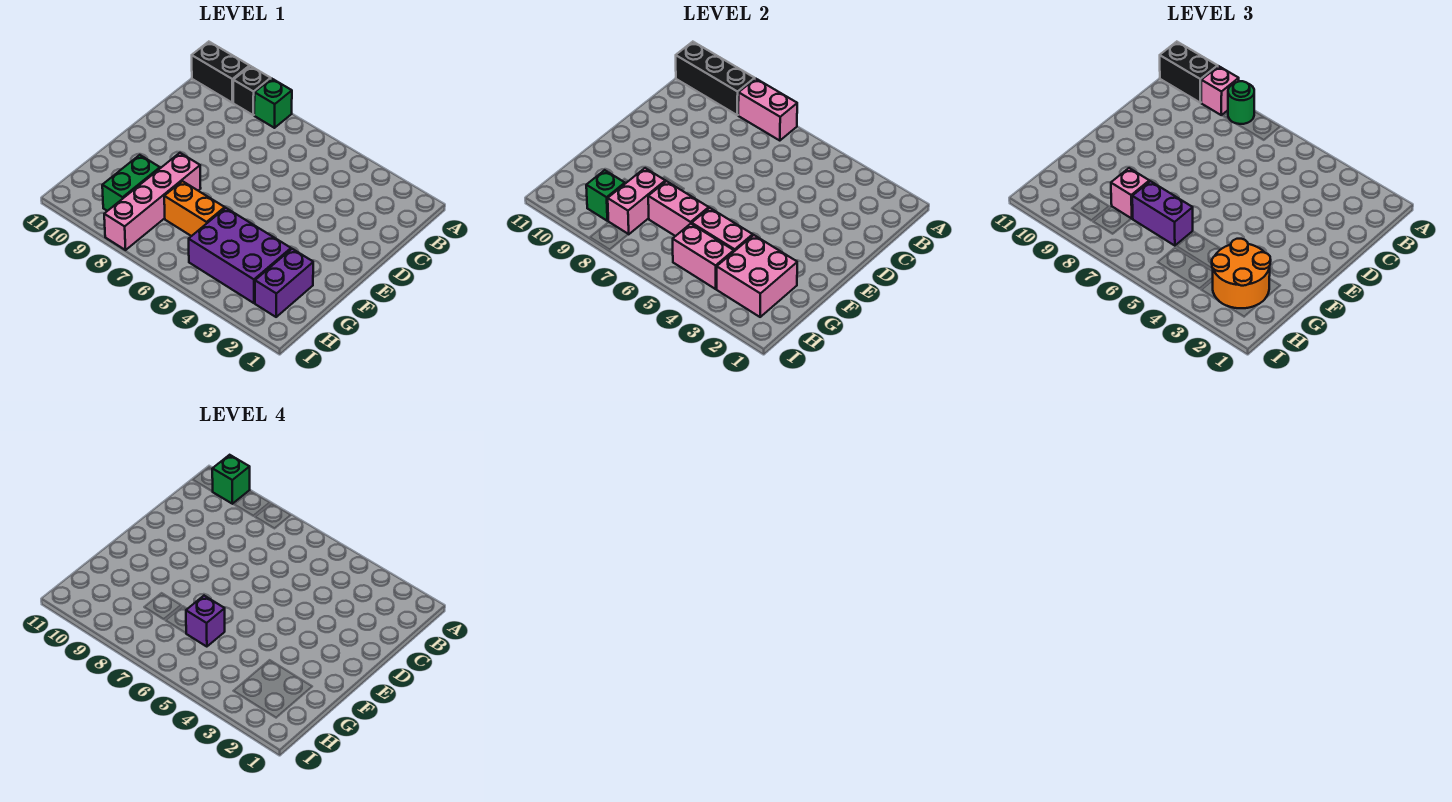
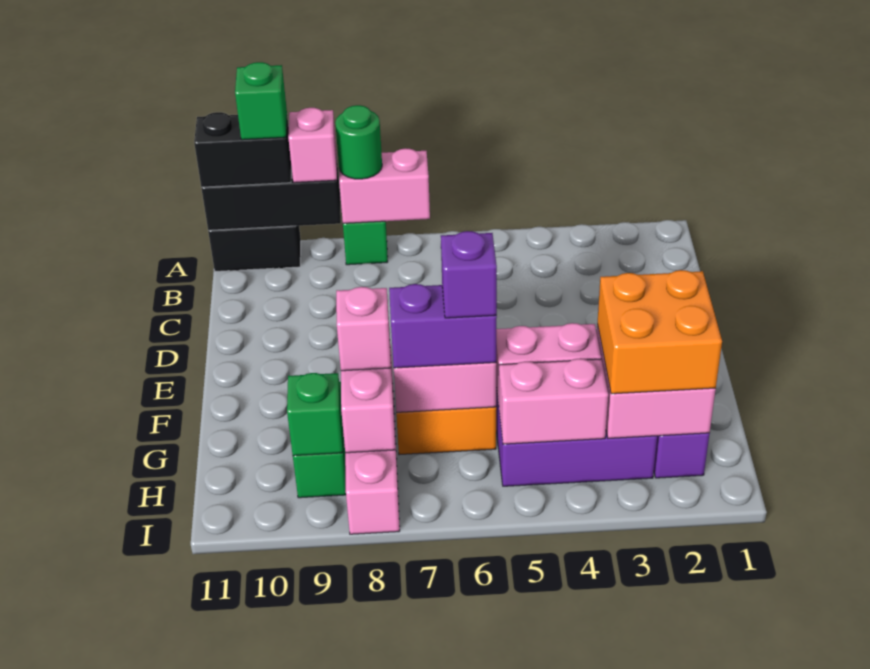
black 1x1 brick [233,66,271,115] -> none
orange 2x2 round brick [1212,239,1271,308] -> orange 2x2 brick [598,270,722,394]

